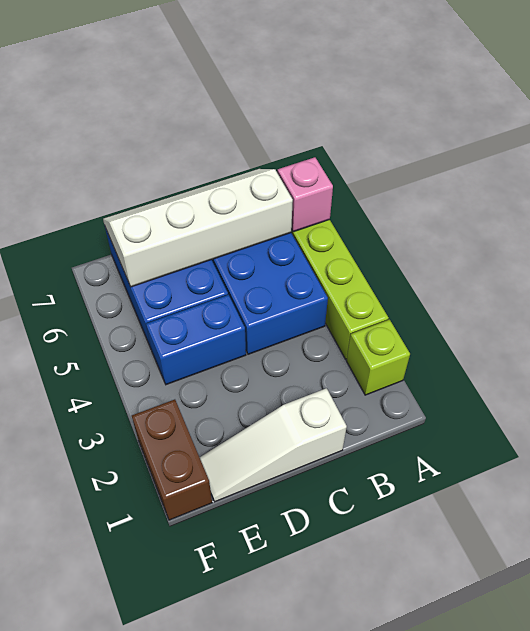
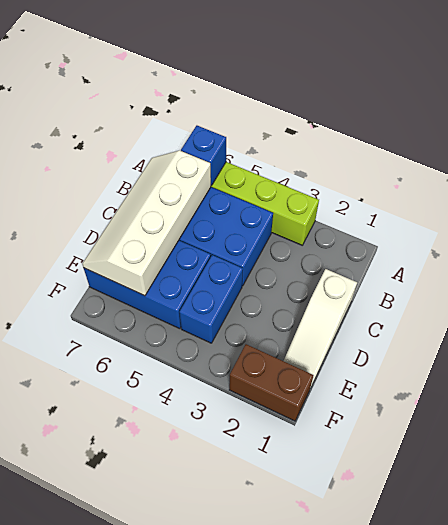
lime 1x1 brick [347,320,410,395] -> none
pink 1x1 brick [277,157,333,232] -> blue 1x1 brick [181,126,226,185]

